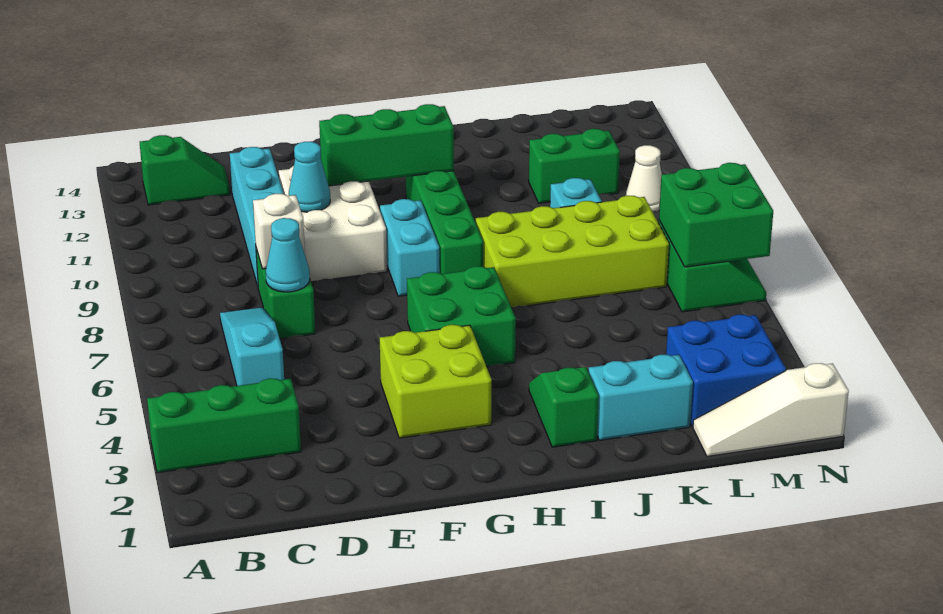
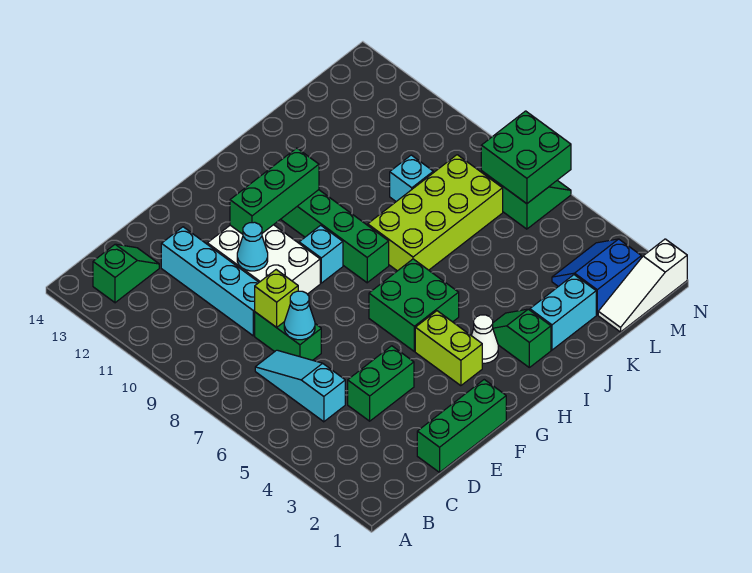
green 1x3 brick [147,378,301,473] -> green 1x3 brick moved to [417,380,506,472]
white 1x1 brick [253,194,305,269] -> lime 1x1 brick [255,270,298,327]
lime 2x2 brick [380,325,492,438] -> lime 1x2 brick [415,311,482,386]
cyan 1x2 brick [380,199,440,296] -> cyan 1x1 brick [299,225,343,283]
green 1x2 brick [529,129,620,203] -> green 1x2 brick moved to [348,346,414,421]
blue 2x2 brick [666,314,786,427] -> blue 2x2 slope [552,239,641,315]
white 1x1 cone [626,145,662,212] -> white 1x1 cone moved to [471,315,498,363]

